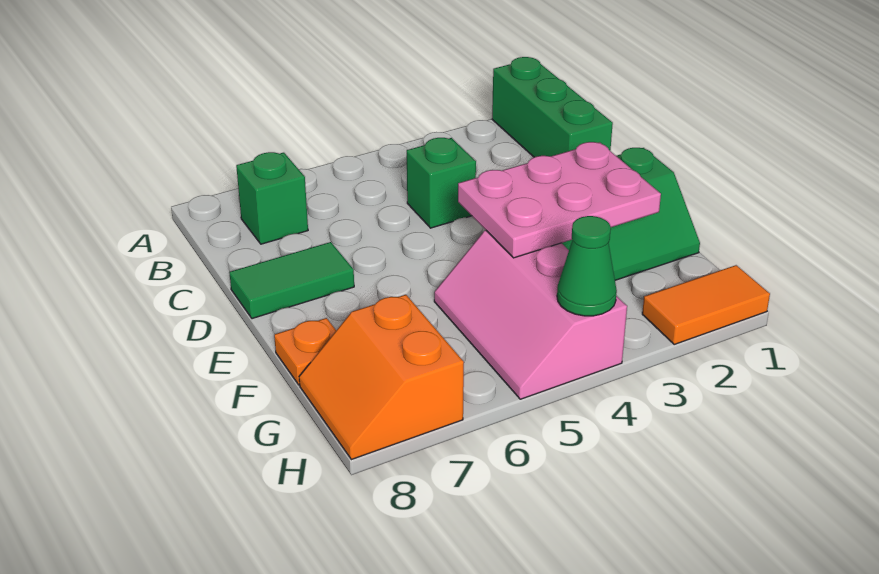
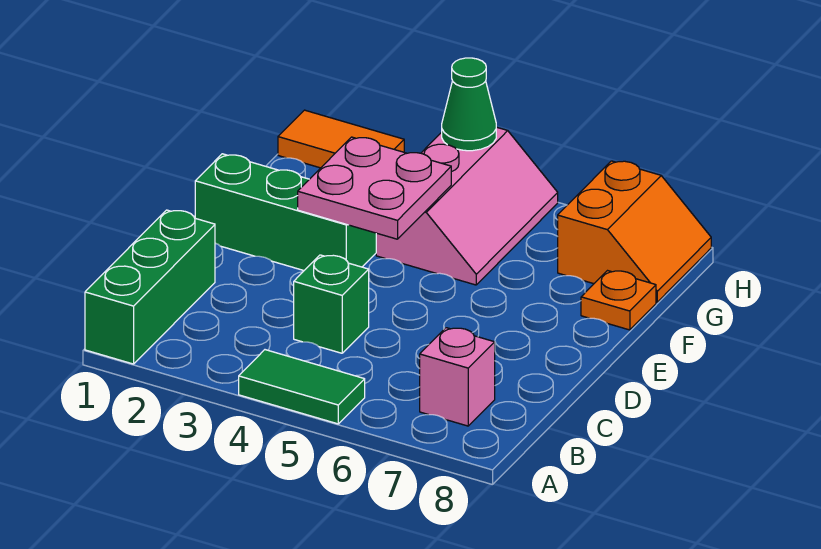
green 1x1 brick [236,152,308,244] -> pink 1x1 brick [420,328,495,426]
green 1x2 tile [229,242,354,319] -> green 1x2 tile moved to [239,350,365,424]
pink 2x3 plate [458,142,661,258] -> pink 2x2 plate [298,137,451,239]

